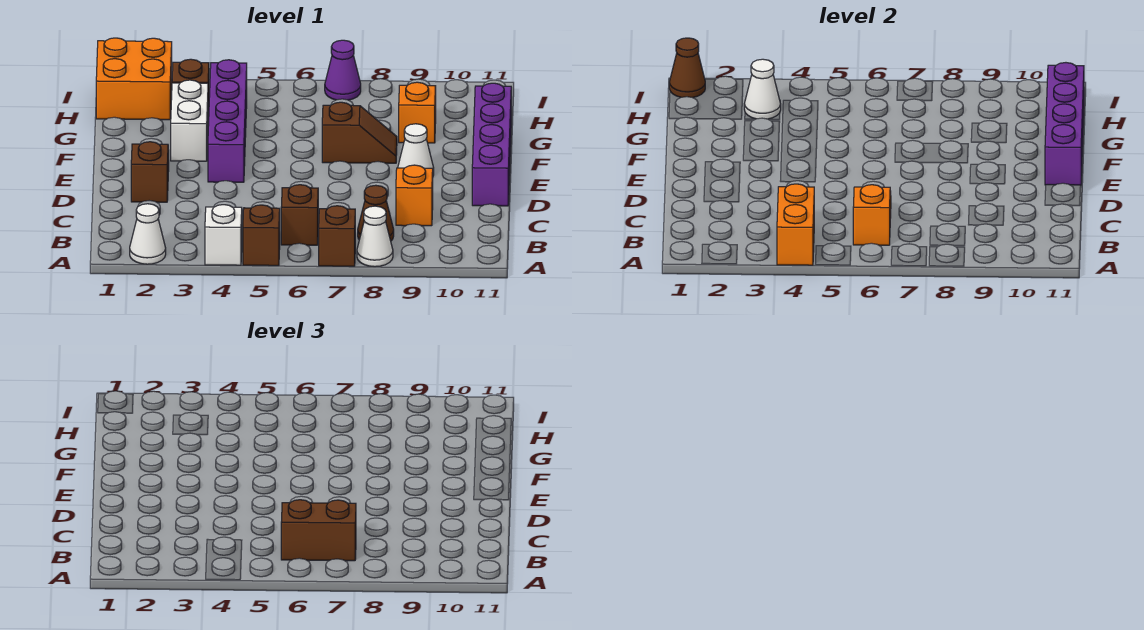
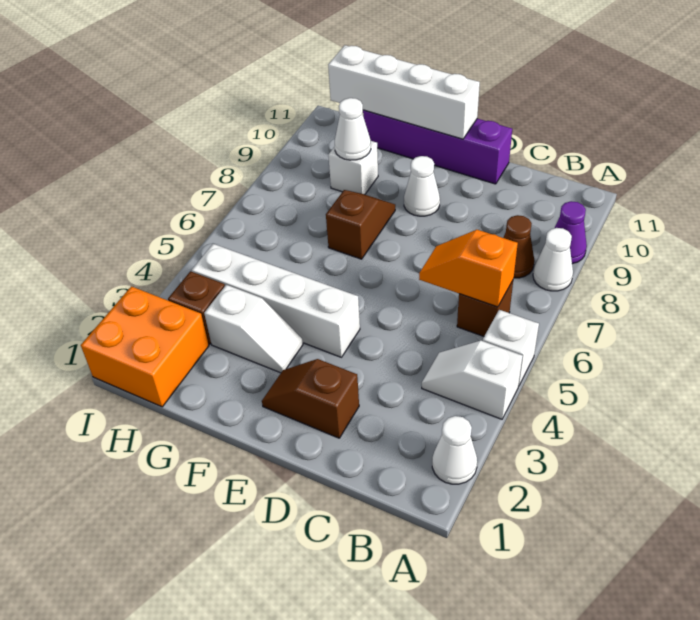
orange 1x2 brick [777,184,814,265] -> none
brown 1x1 brick [243,205,280,266] -> white 1x1 brick [483,310,539,386]
brown 1x1 brick [319,206,355,266] -> none
brown 1x2 brick [281,500,356,561] -> none
orange 1x1 brick [396,165,433,226] -> none
purple 1x4 brick [208,60,247,182] -> white 1x4 brick [192,244,360,357]
purple 1x4 brick [1045,63,1084,185] -> white 1x4 brick [328,45,480,139]
white 1x2 brick [171,80,208,161] -> white 1x2 slope [204,285,303,373]
orange 1x1 brick [399,82,436,143] -> white 1x1 brick [328,141,378,194]
white 1x1 cone [744,59,781,119] -> white 1x1 cone moved to [335,98,371,160]
brown 1x1 cone [669,38,705,98] -> none
purple 1x1 cone [325,40,361,100] -> purple 1x1 cone moved to [555,201,587,264]

